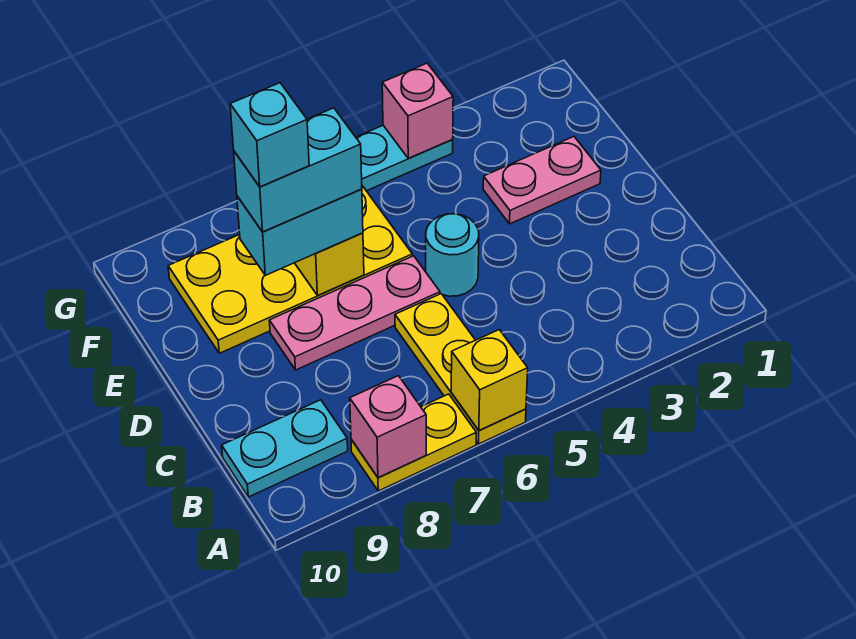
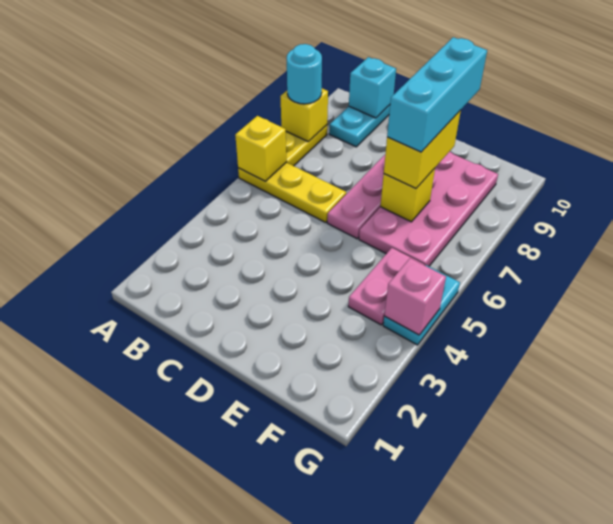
pink 1x1 brick [350,376,426,478] -> yellow 1x1 brick [281,89,328,142]
cyan 1x1 round brick [426,214,479,296] -> cyan 1x1 round brick moved to [287,44,322,104]
pink 1x2 plate [483,137,601,224] -> pink 1x2 plate moved to [348,248,424,325]
yellow 2x4 plate [168,186,412,353] -> pink 2x4 plate [359,152,498,266]
cyan 1x2 brick [237,189,363,275] -> yellow 1x2 brick [384,110,461,188]
cyan 1x2 brick [234,108,362,232] -> cyan 1x3 brick [387,37,487,152]
cyan 1x1 brick [230,83,309,187] -> cyan 1x1 brick moved to [349,57,396,118]

